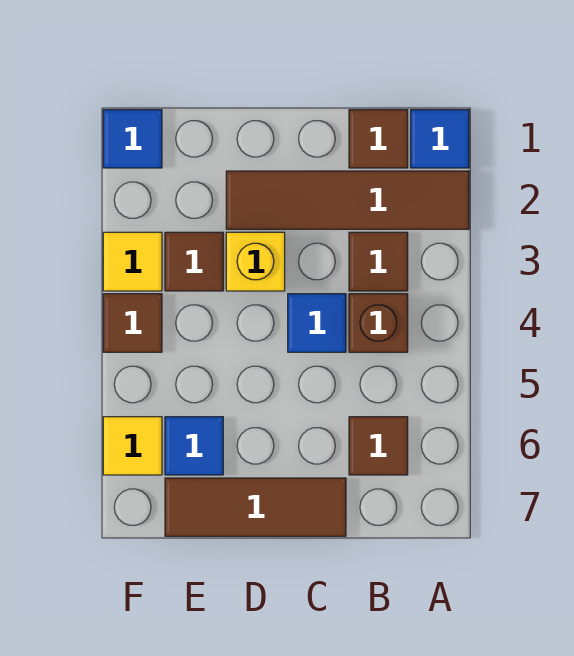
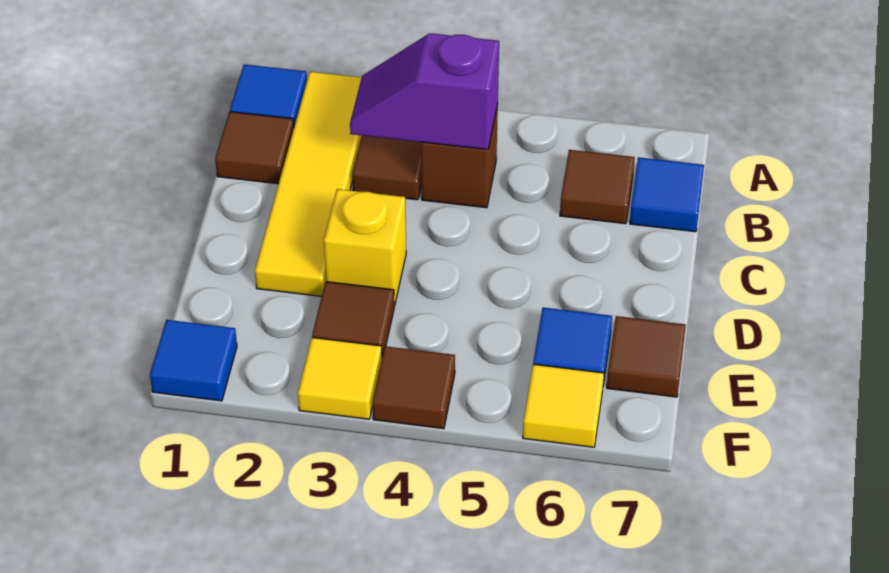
brown 1x4 tile [226,171,469,229] -> yellow 1x4 tile [255,72,362,296]
none -> purple 1x2 slope [350,33,499,150]
blue 1x1 tile [288,294,346,352] -> blue 1x1 tile moved to [630,157,704,232]
brown 1x3 tile [165,478,346,536] -> brown 1x1 tile [607,316,686,397]

